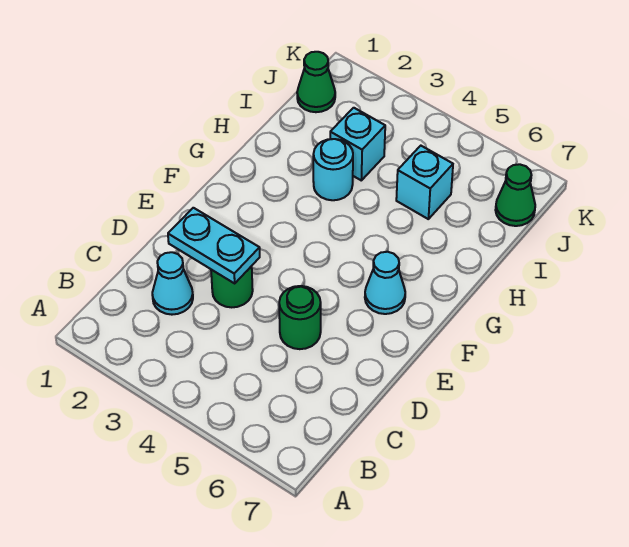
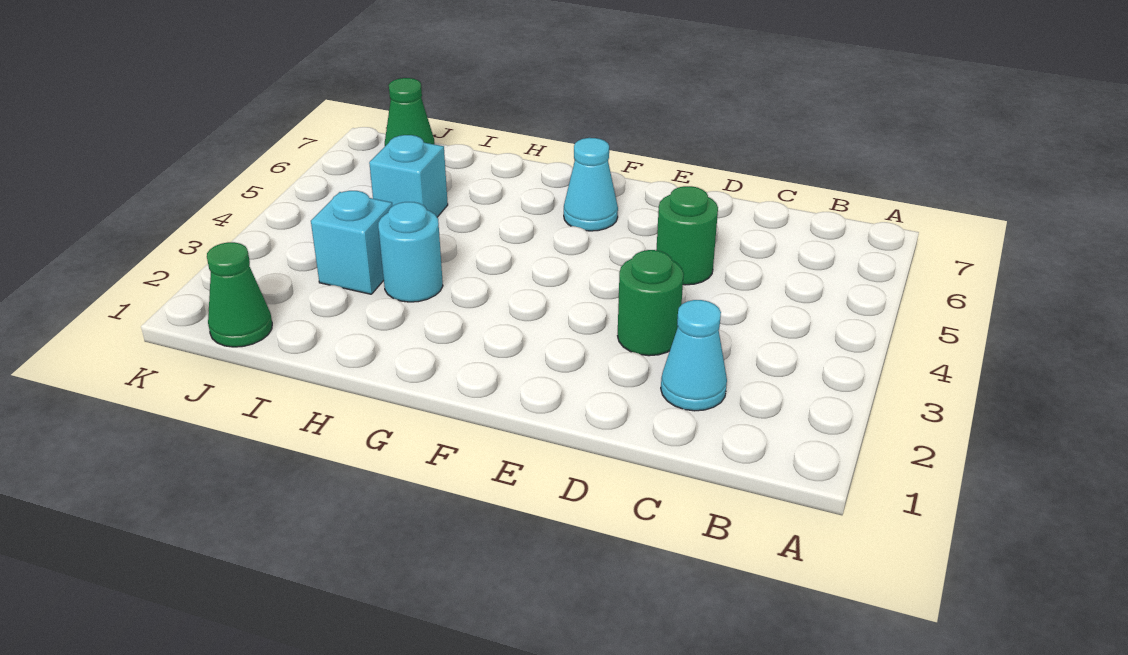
cyan 1x2 plate [168,208,260,283] -> none

